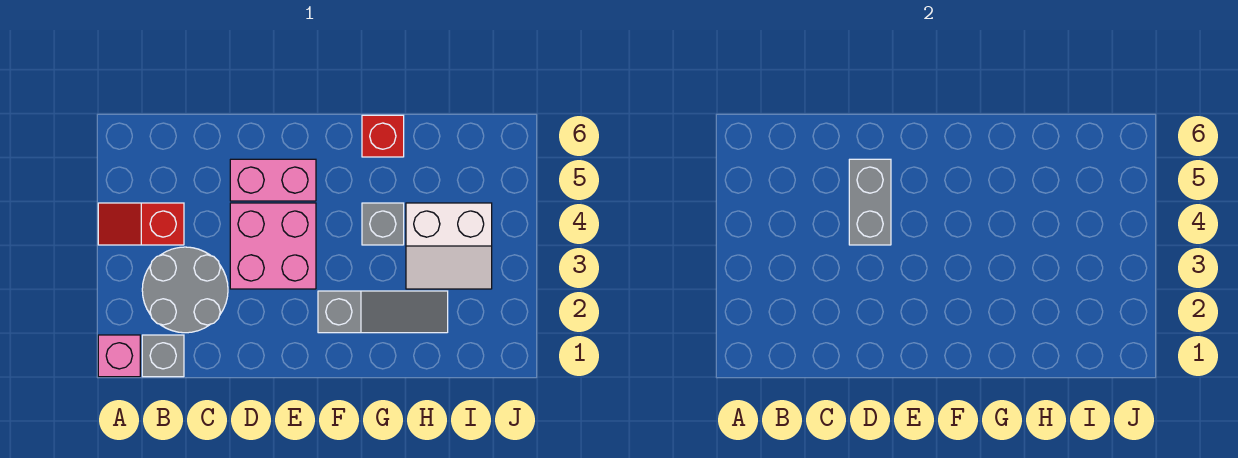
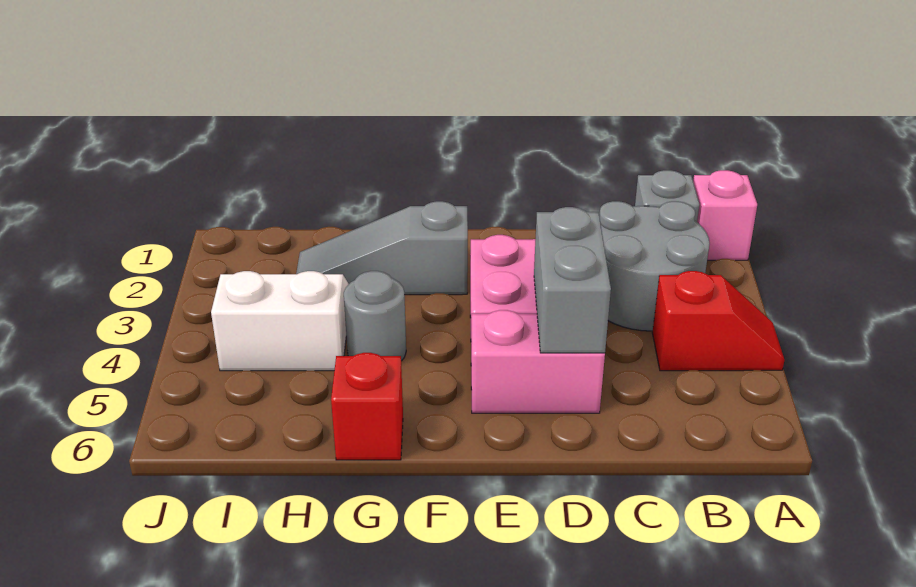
grey 1x1 brick [362,203,404,245] -> grey 1x1 round brick [344,271,406,361]

